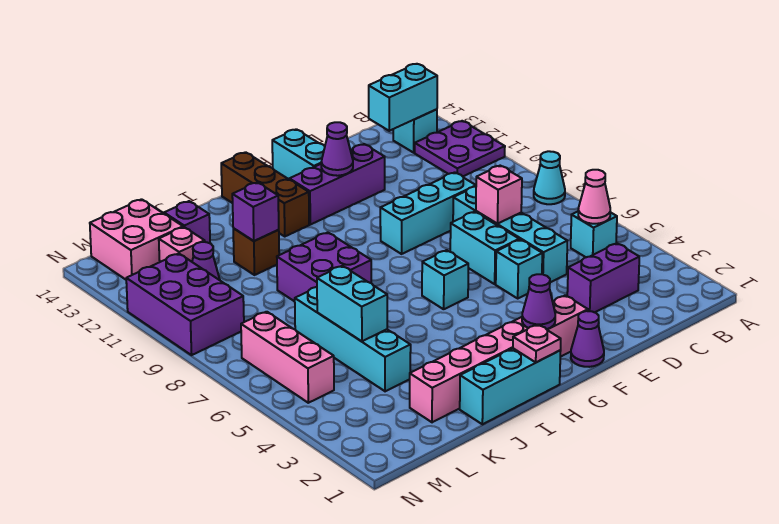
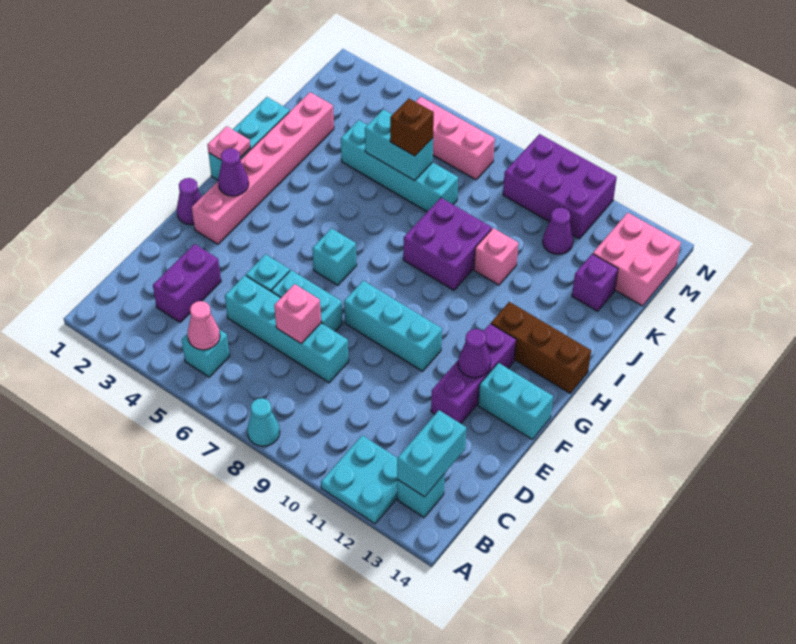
purple 2x2 plate [415,121,505,176] -> cyan 2x2 plate [321,435,398,524]
cyan 1x3 brick [380,172,476,254] -> cyan 1x3 brick turned to [344,281,442,371]
brown 1x1 brick [233,228,279,275] -> brown 1x1 brick moved to [390,99,434,156]
purple 1x1 brick [232,182,279,241] -> none
pink 1x1 brick [159,227,205,262] -> pink 1x1 brick moved to [474,228,518,285]

